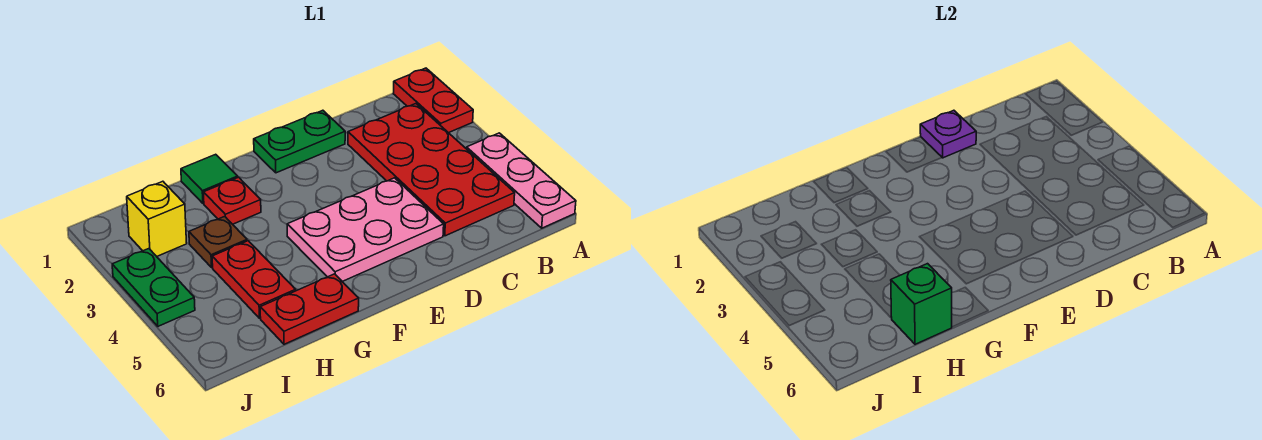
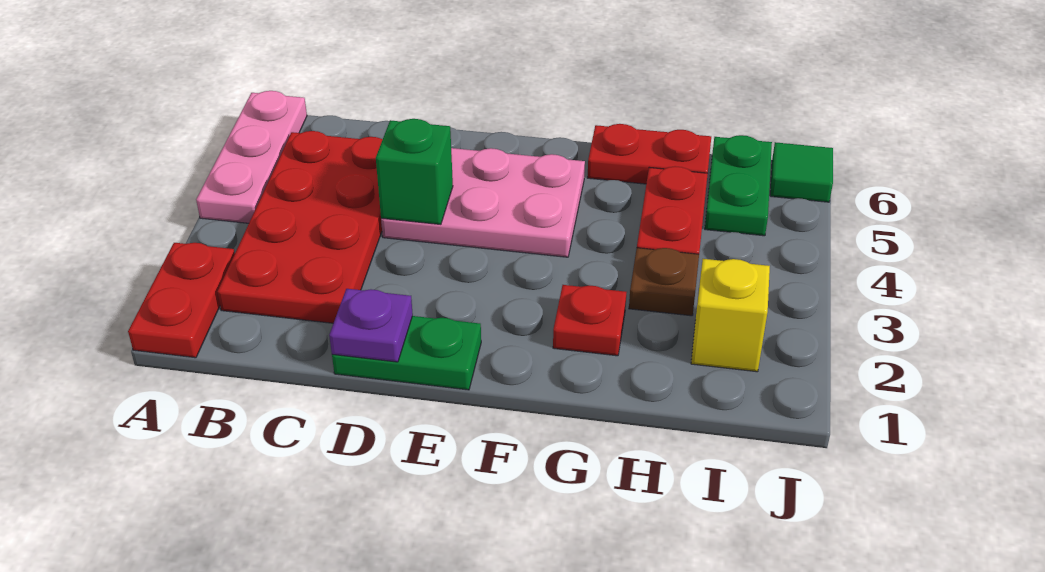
green 1x1 tile [181,154,238,203] -> green 1x1 tile moved to [770,142,833,202]
green 1x1 brick [891,264,952,344] -> green 1x1 brick moved to [376,119,453,224]
green 1x2 plate [112,249,195,326] -> green 1x2 plate moved to [705,135,772,236]

